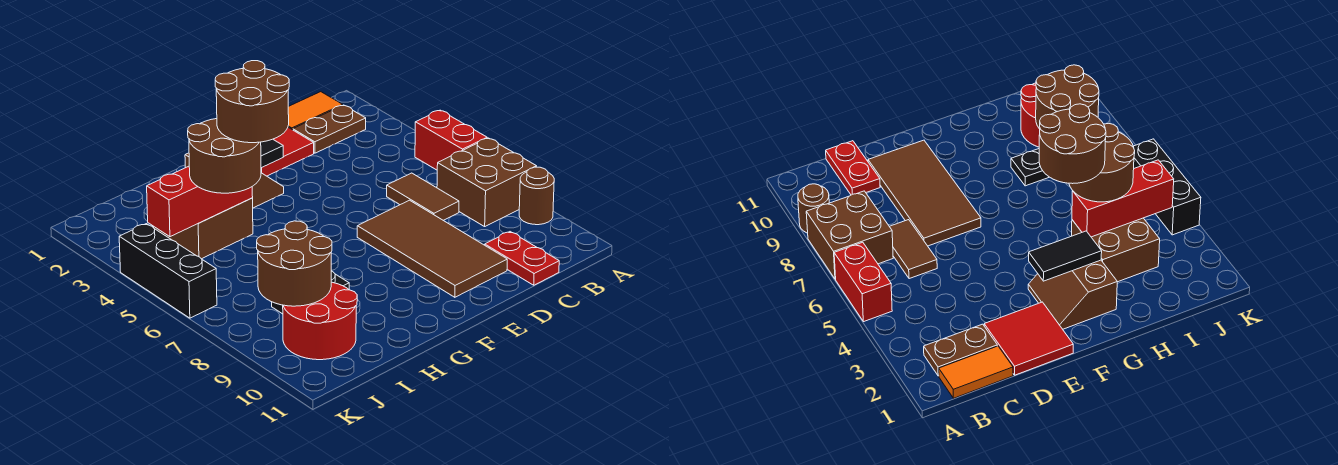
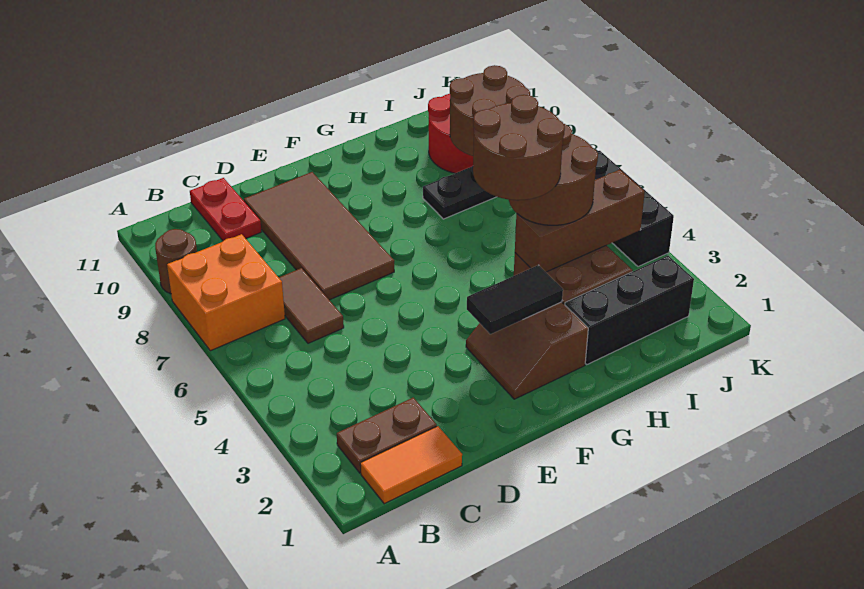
red 1x2 brick [415,110,487,170] -> none
brown 2x2 brick [437,138,536,227] -> orange 2x2 brick [167,234,285,351]
red 2x2 tile [261,127,314,176] -> none
none -> black 1x3 brick [565,256,694,365]
red 1x3 brick [147,166,253,237] -> brown 1x3 brick [515,170,645,272]

